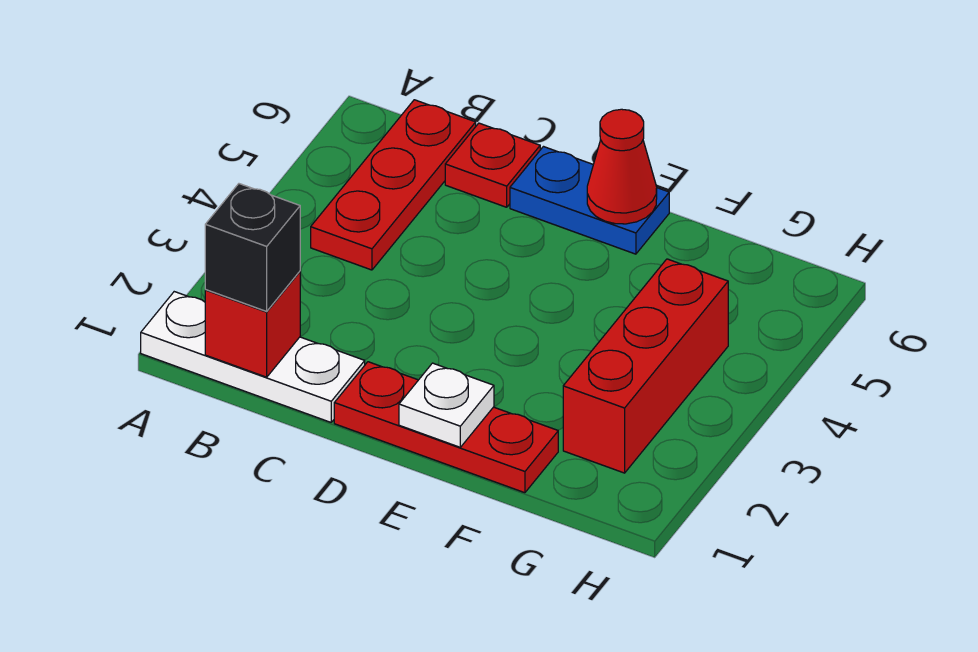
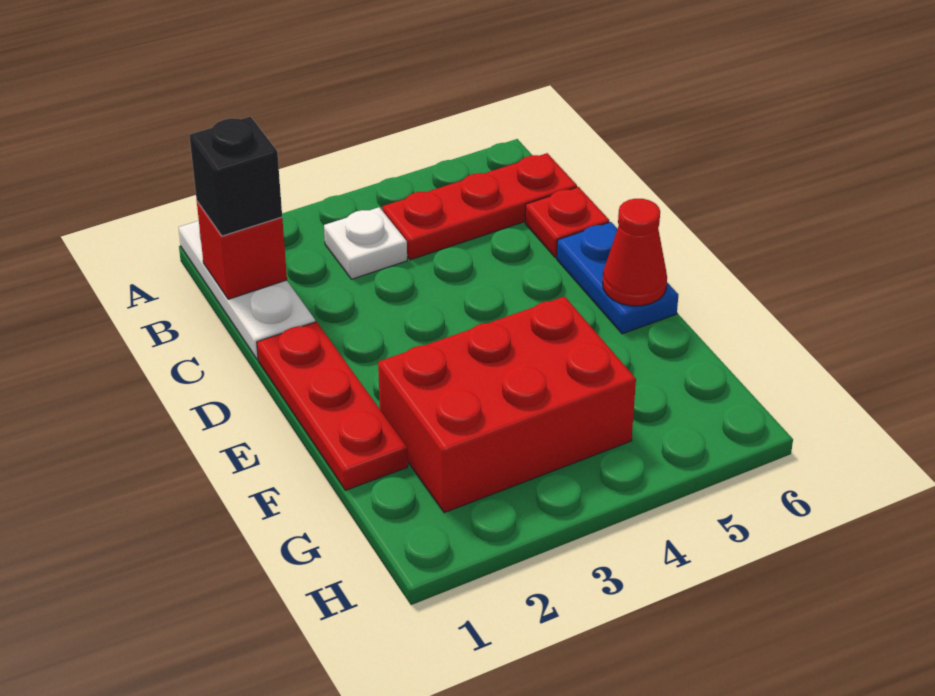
white 1x1 plate [399,363,494,447] -> white 1x1 plate moved to [324,207,407,279]
red 1x3 brick [563,259,728,473] -> red 2x3 brick [378,296,636,513]

